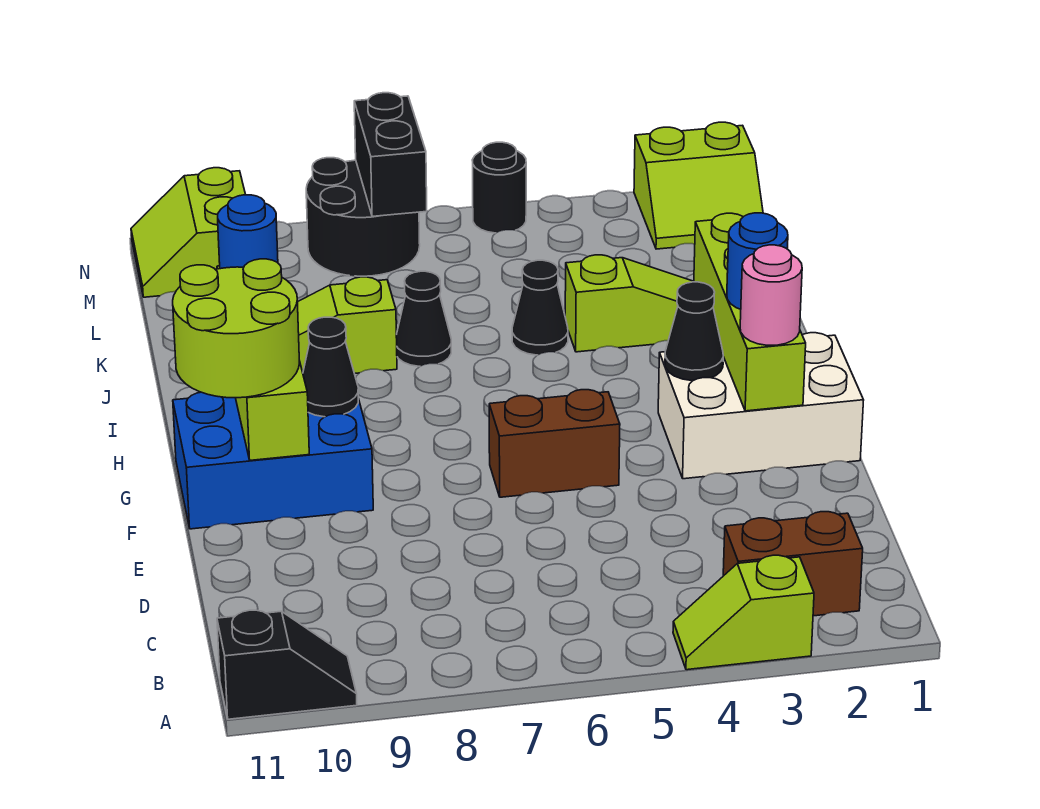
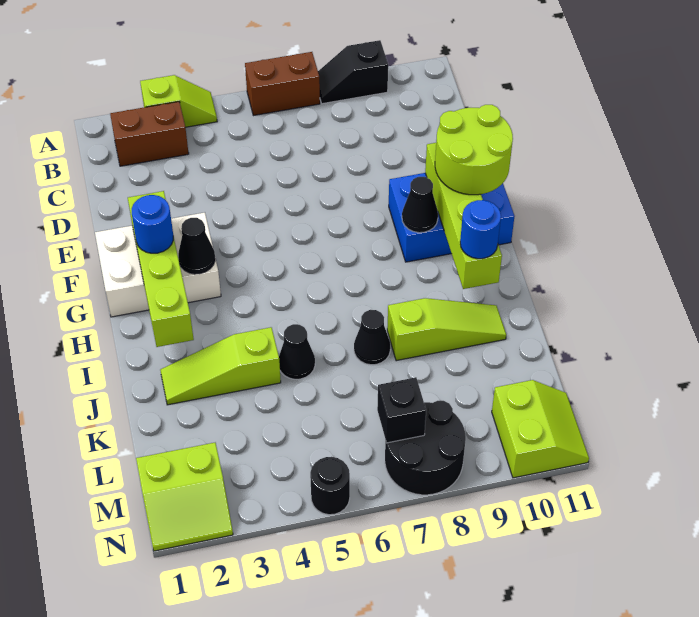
black 1x2 slope [217,610,357,719] -> black 1x2 slope moved to [318,40,388,104]
pink 1x1 round brick [740,245,802,345] -> none
brown 1x2 brick [489,390,620,497] -> brown 1x2 brick moved to [245,52,320,116]
lime 2x2 slope [634,122,763,249] -> lime 2x2 slope turned to [136,443,233,551]
black 1x2 brick [354,93,427,216] -> black 1x1 brick [377,377,426,443]

